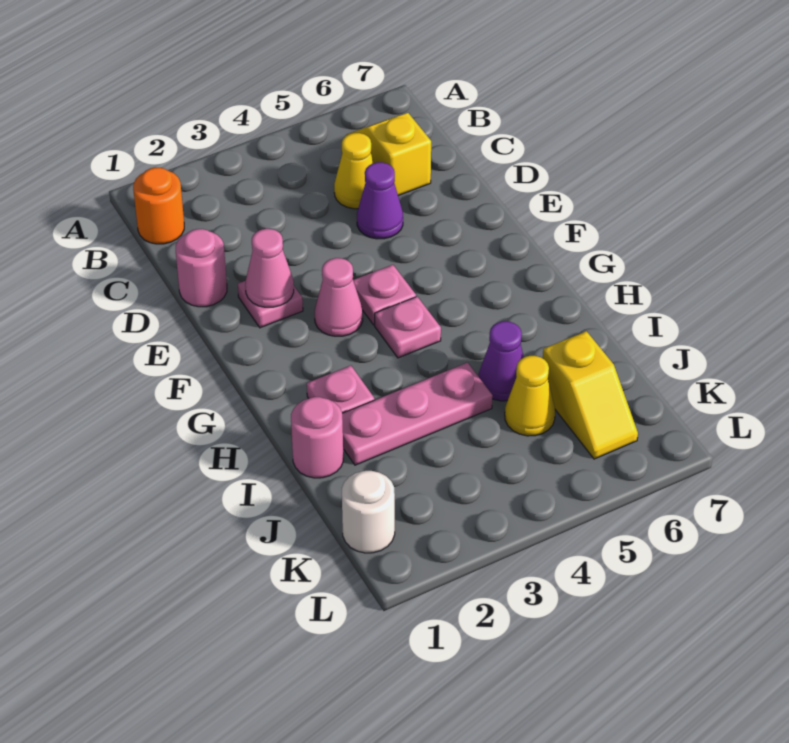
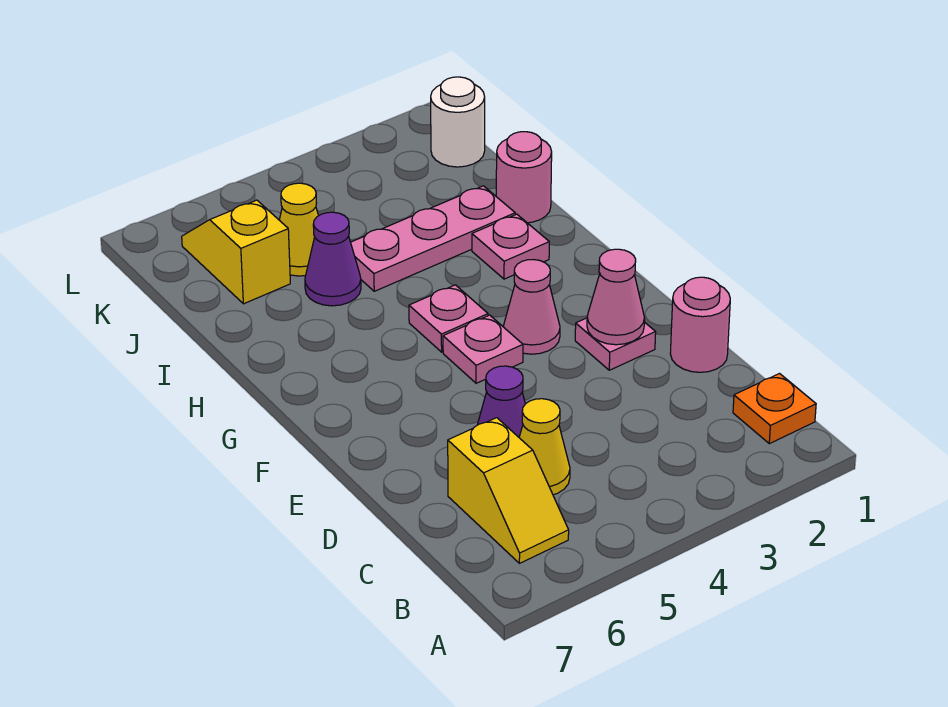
orange 1x1 round brick [133,168,184,244] -> orange 1x1 plate [733,374,816,444]

